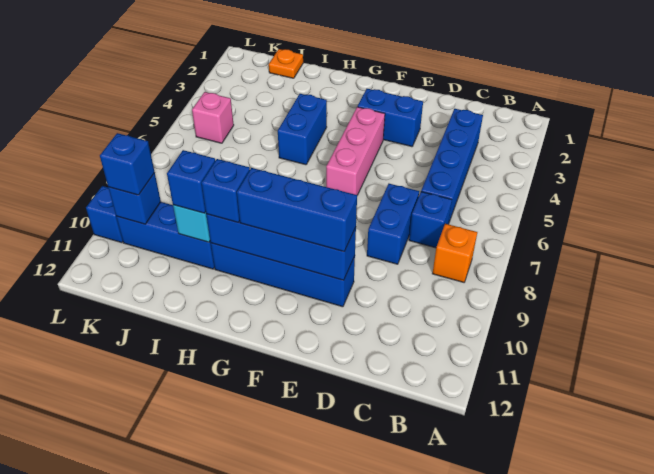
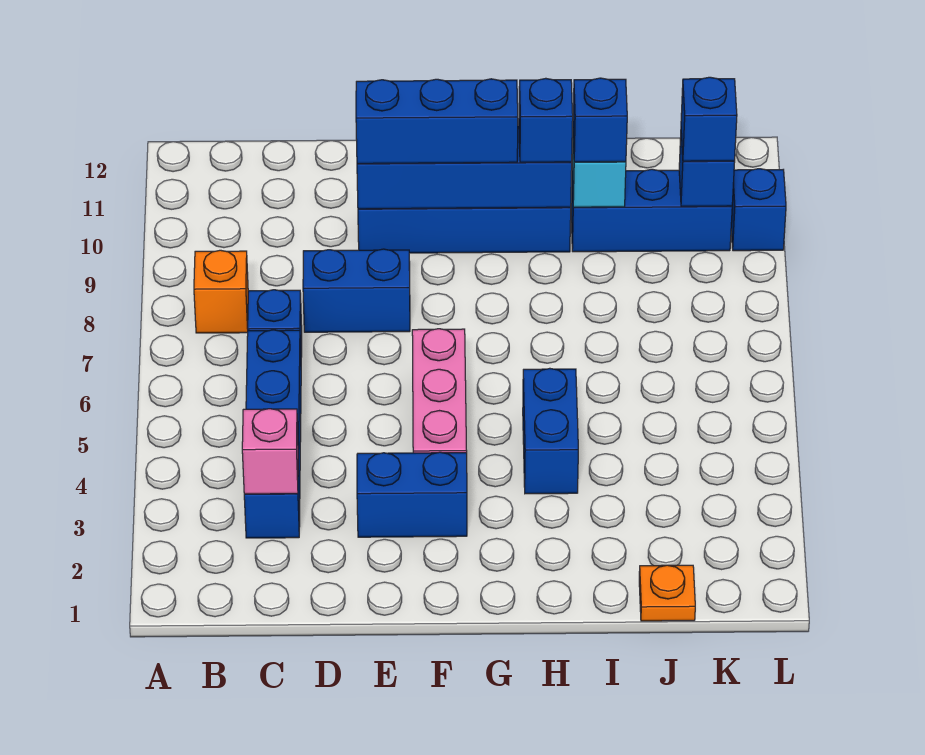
blue 1x2 brick [367,184,419,264] -> blue 1x2 brick turned to [303,249,410,332]
pink 1x1 brick [192,92,234,143] -> pink 1x1 brick moved to [242,409,298,494]

